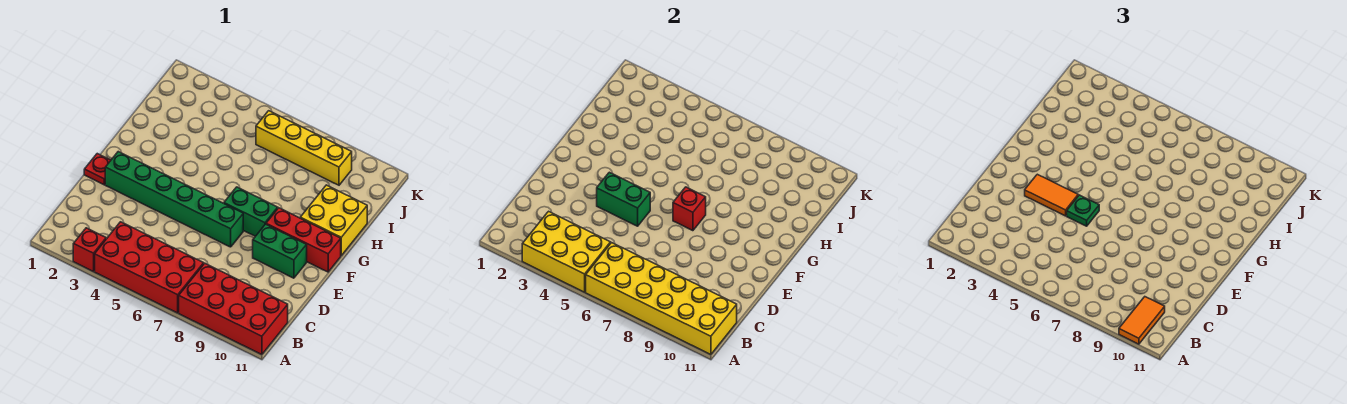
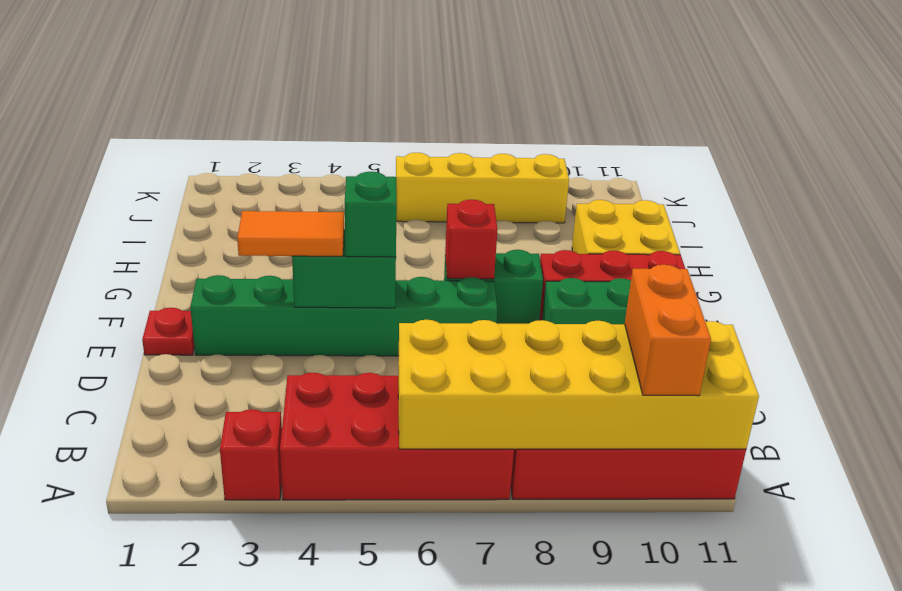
yellow 2x3 brick [522,211,610,292] -> none
orange 1x2 tile [1119,297,1165,344] -> orange 1x2 brick [625,265,711,396]
green 1x1 plate [1067,195,1099,226] -> green 1x1 brick [345,172,397,257]

